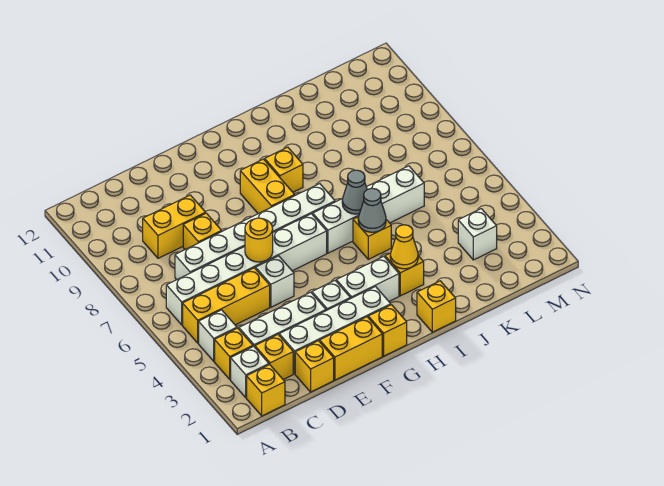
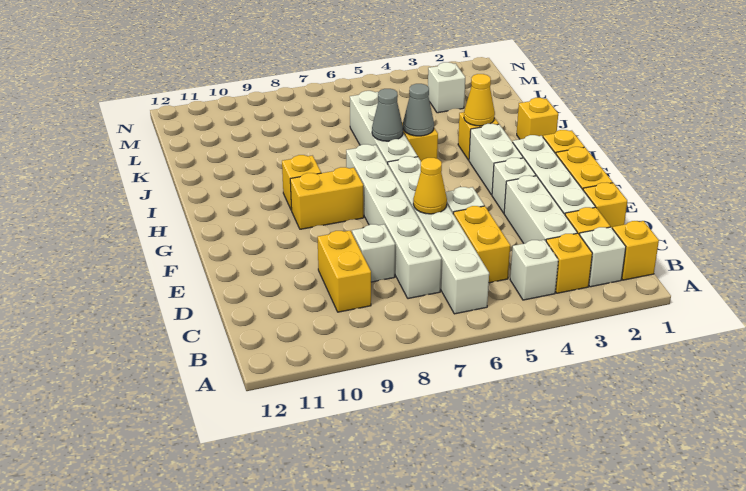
yellow 1x3 brick [183,268,270,343] -> yellow 1x2 brick [453,206,510,283]
yellow 1x1 brick [183,213,222,249] -> white 1x1 brick [352,224,395,282]
yellow 1x1 round brick [245,218,273,262] -> yellow 1x1 cone [413,158,447,214]

